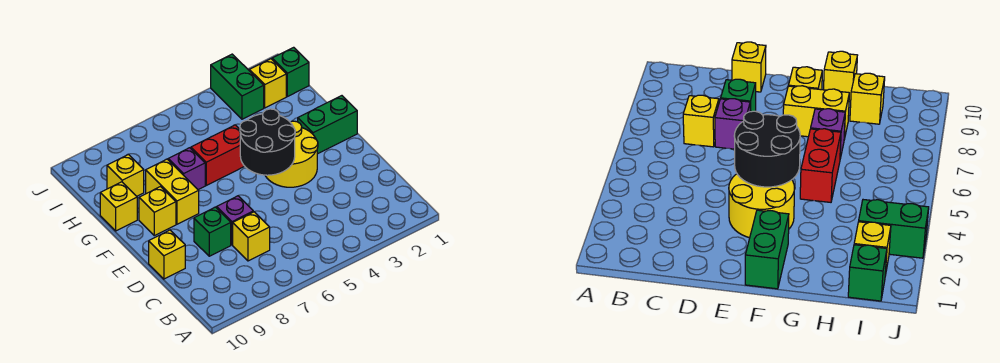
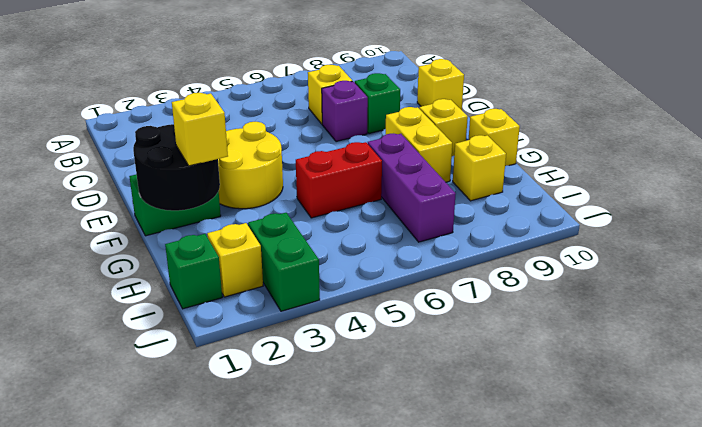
black 2x2 round brick [240,109,295,175] -> black 2x2 round brick moved to [133,124,220,211]
none -> yellow 1x1 brick [172,93,228,166]
purple 1x1 brick [168,148,205,190] -> purple 1x3 brick [368,134,456,242]

